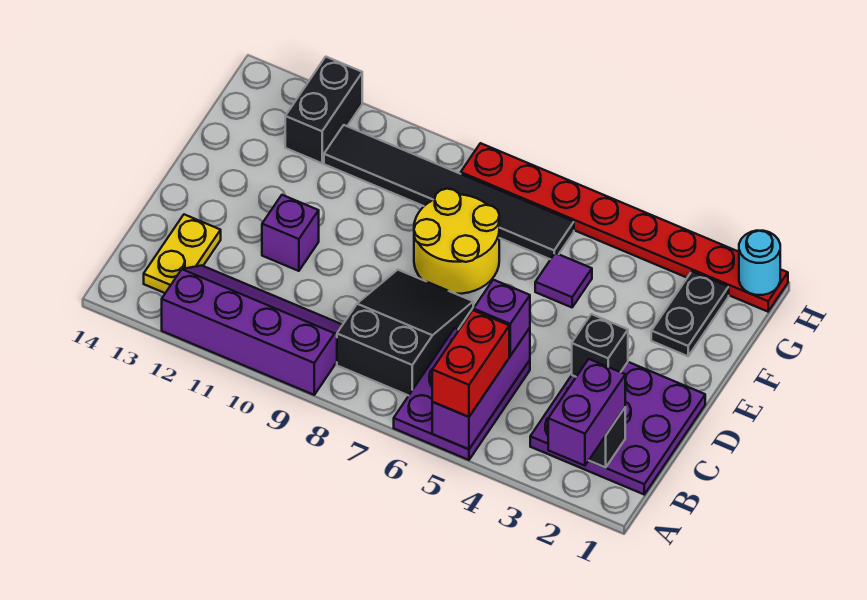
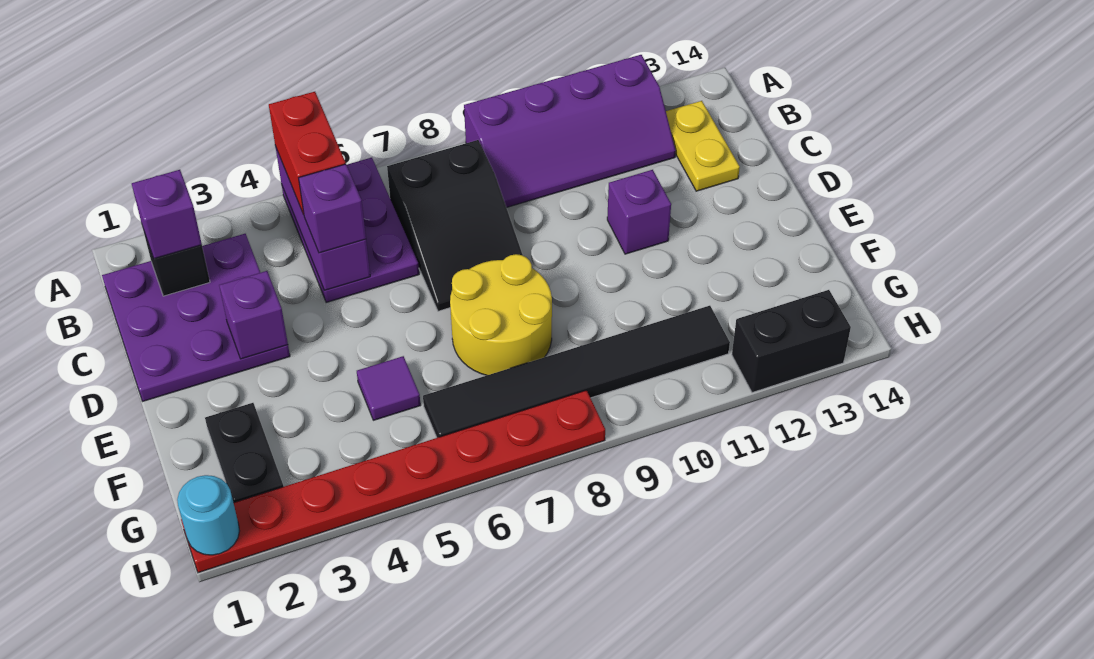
purple 1x2 brick [548,359,625,466] -> purple 1x1 brick [132,170,202,259]
black 1x1 brick [572,314,628,377] -> purple 1x1 brick [219,271,288,359]
black 1x2 brick [285,57,362,163] -> black 1x2 brick turned to [732,290,851,393]

